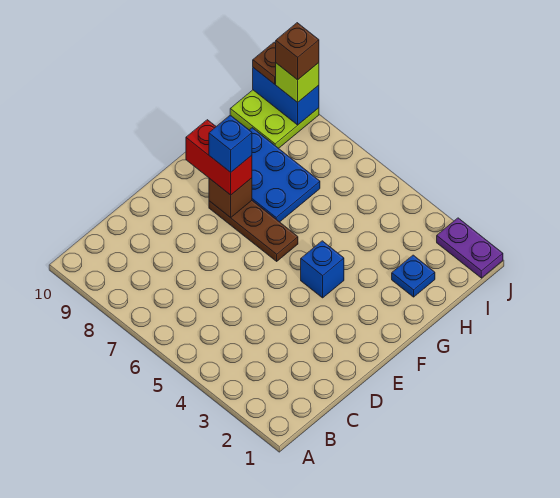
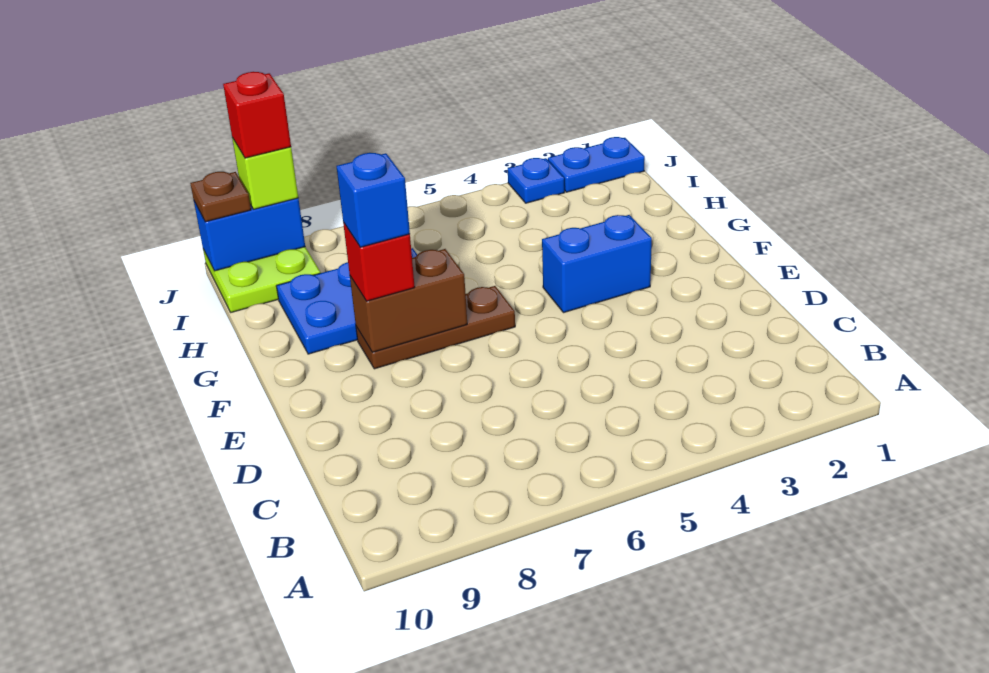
blue 1x1 brick [301,241,344,298] -> blue 1x2 brick [542,215,652,313]
brown 1x1 brick [209,178,252,218] -> brown 1x2 brick [350,249,467,352]
red 1x2 brick [186,120,252,195] -> red 1x1 brick [343,222,415,301]
blue 1x1 plate [392,255,435,297] -> blue 1x1 plate moved to [508,158,565,203]
purple 1x2 plate [437,218,503,278] -> blue 1x2 plate [548,137,645,192]
brown 1x1 brick [276,23,319,80] -> red 1x1 brick [223,72,291,158]

